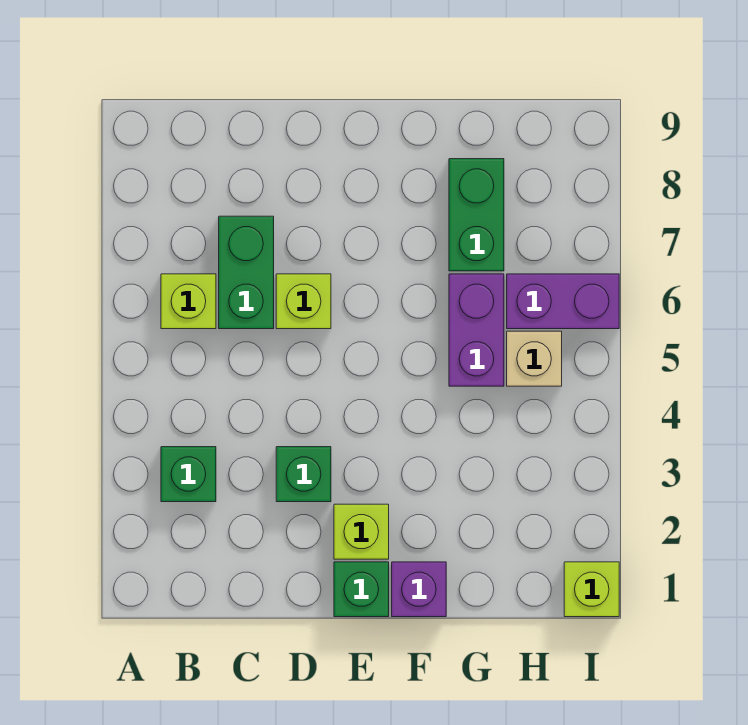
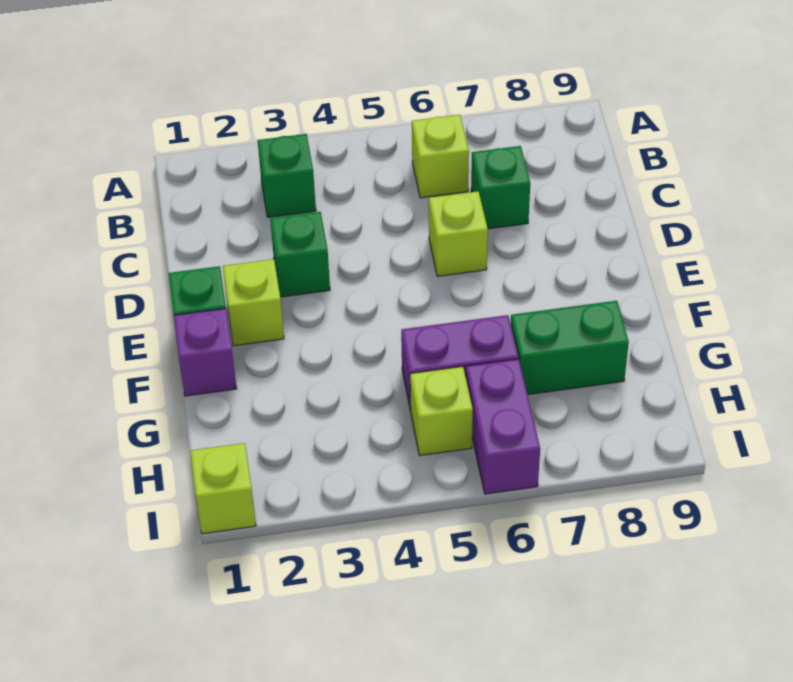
green 1x2 brick [219,216,274,329] -> green 1x1 brick [471,146,530,229]
tan 1x1 brick [507,331,562,386] -> lime 1x1 brick [410,366,473,455]

